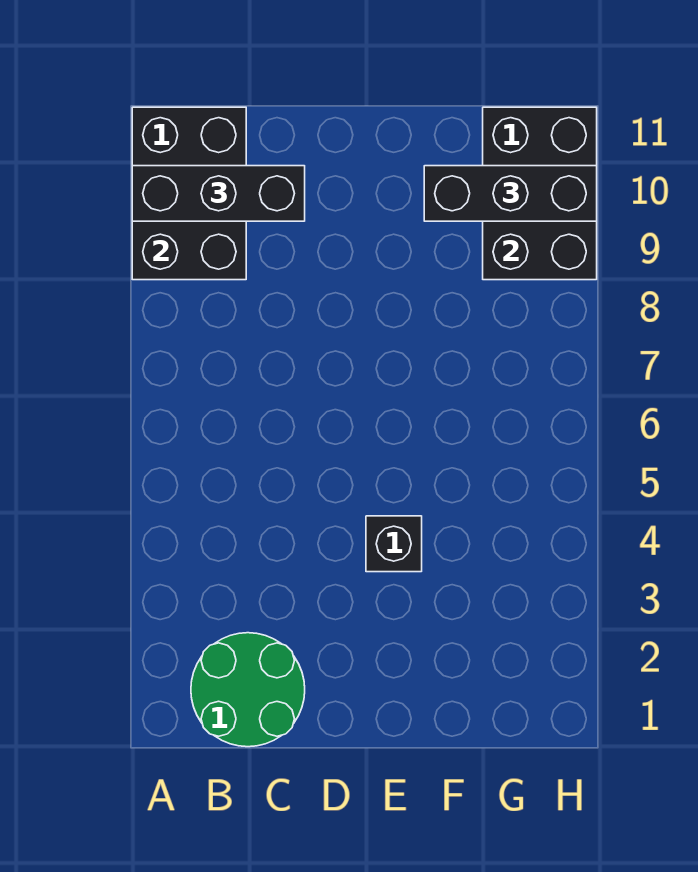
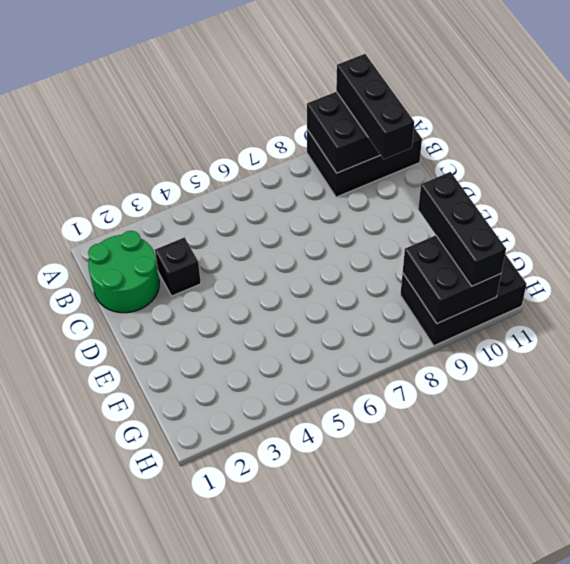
black 1x1 brick [366,516,422,572] -> black 1x1 brick moved to [155,237,201,296]

